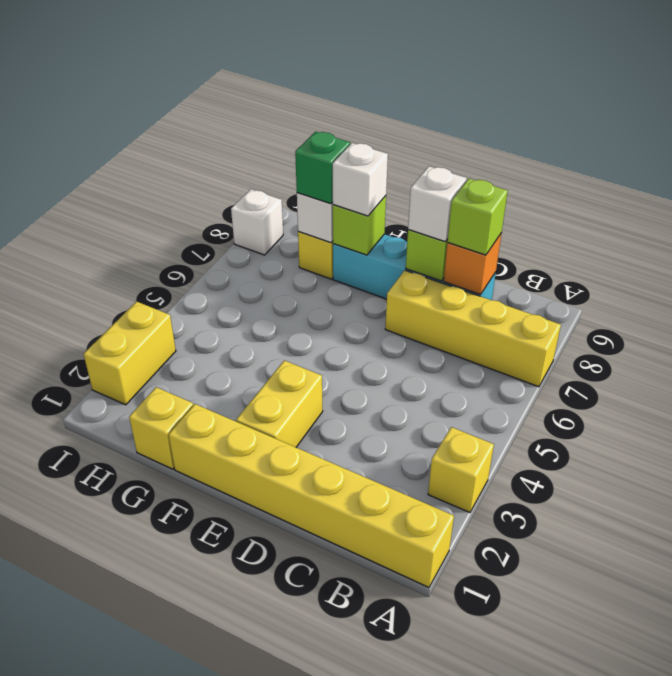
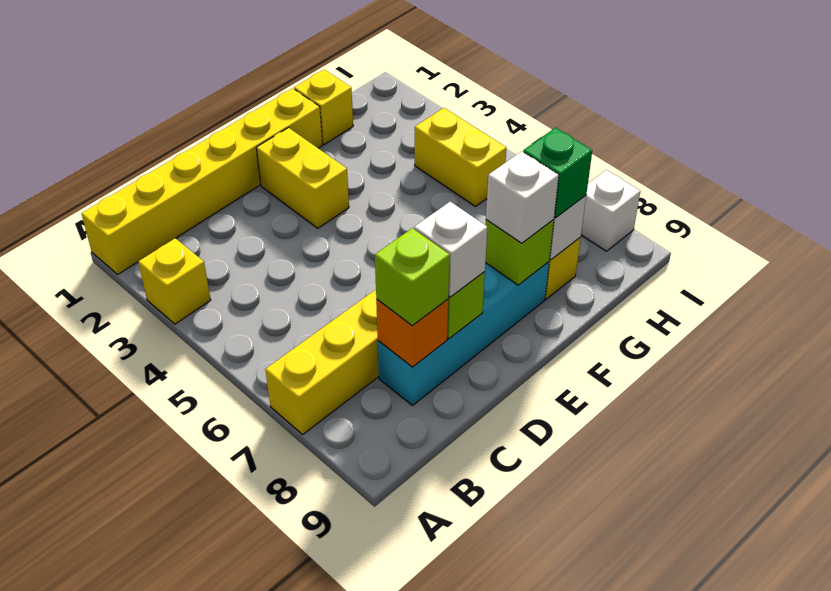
yellow 1x2 brick [84,302,176,405] -> yellow 1x2 brick moved to [415,108,506,206]

